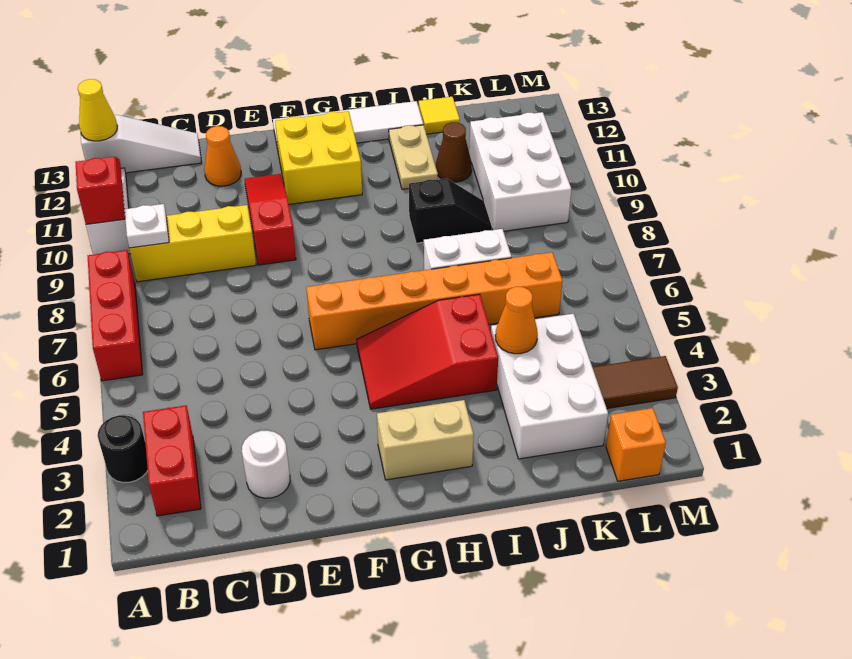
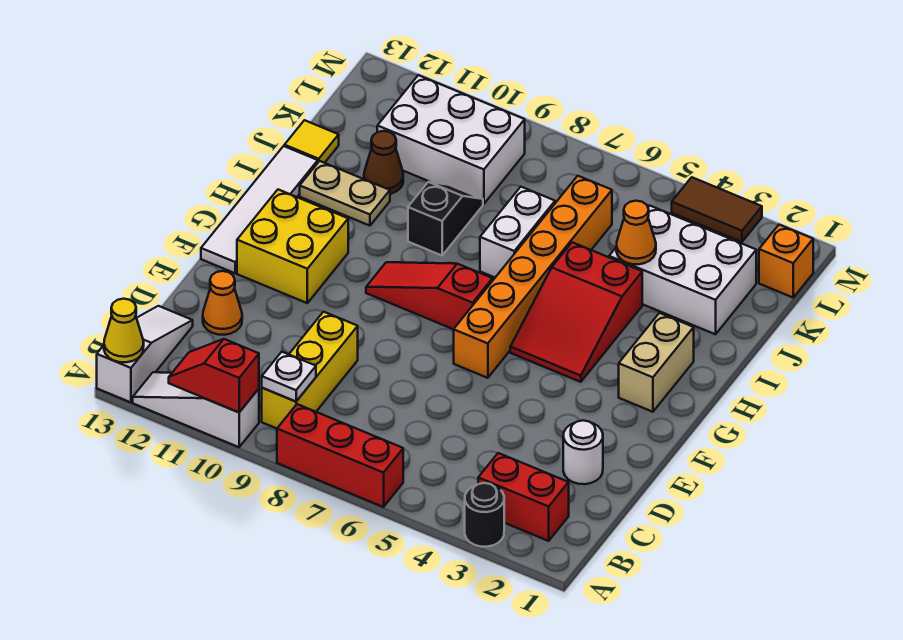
red 1x3 slope [245,174,296,265] -> red 1x3 slope moved to [366,262,493,329]
brown 1x2 tile [592,356,678,408] -> brown 1x2 tile turned to [672,177,762,242]

